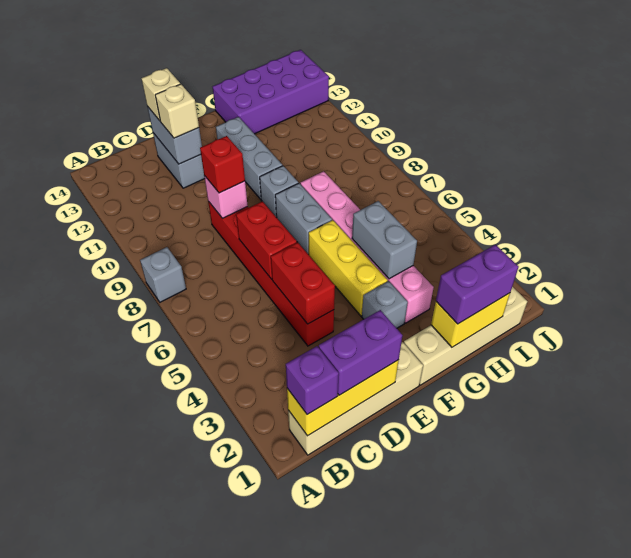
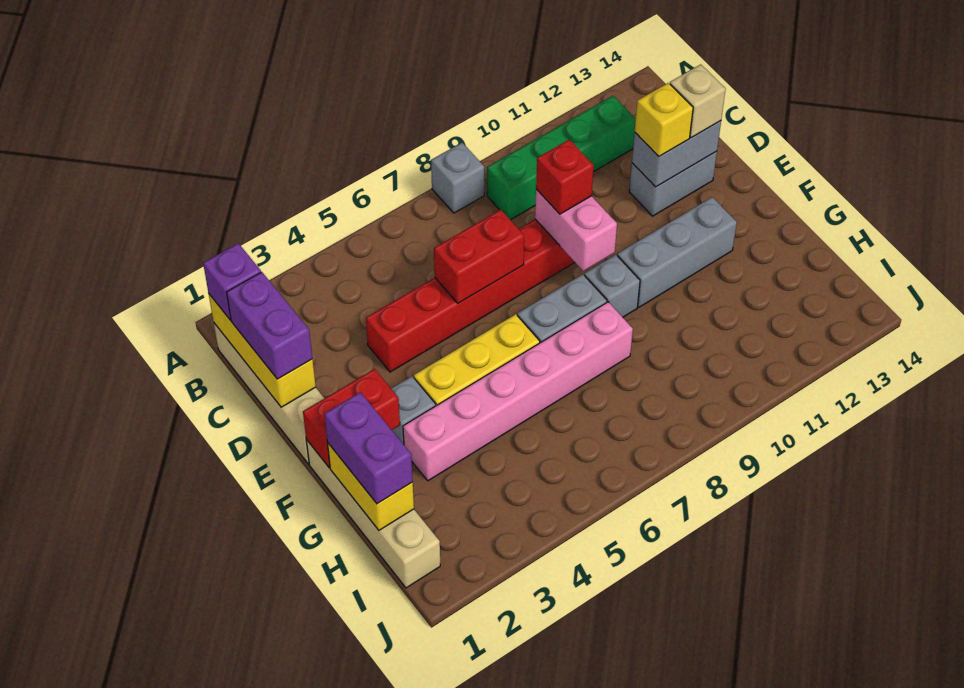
none -> green 1x4 brick [487,96,636,220]
red 1x2 brick [271,242,335,324] -> red 1x2 brick moved to [303,369,400,468]
pink 1x1 brick [204,176,248,219] -> pink 1x2 brick [535,189,617,271]
tan 1x1 brick [155,84,199,138] -> yellow 1x1 brick [635,83,693,156]
grey 1x2 brick [352,201,417,279] -> none
purple 2x4 brick [213,50,329,134] -> none

